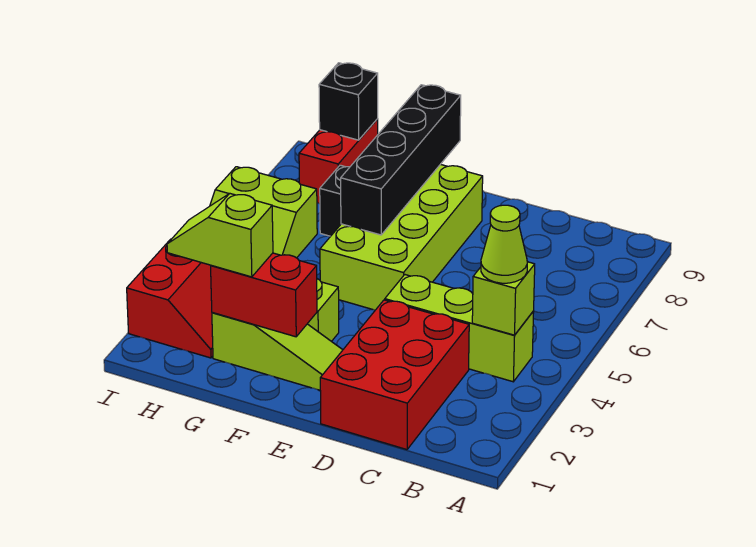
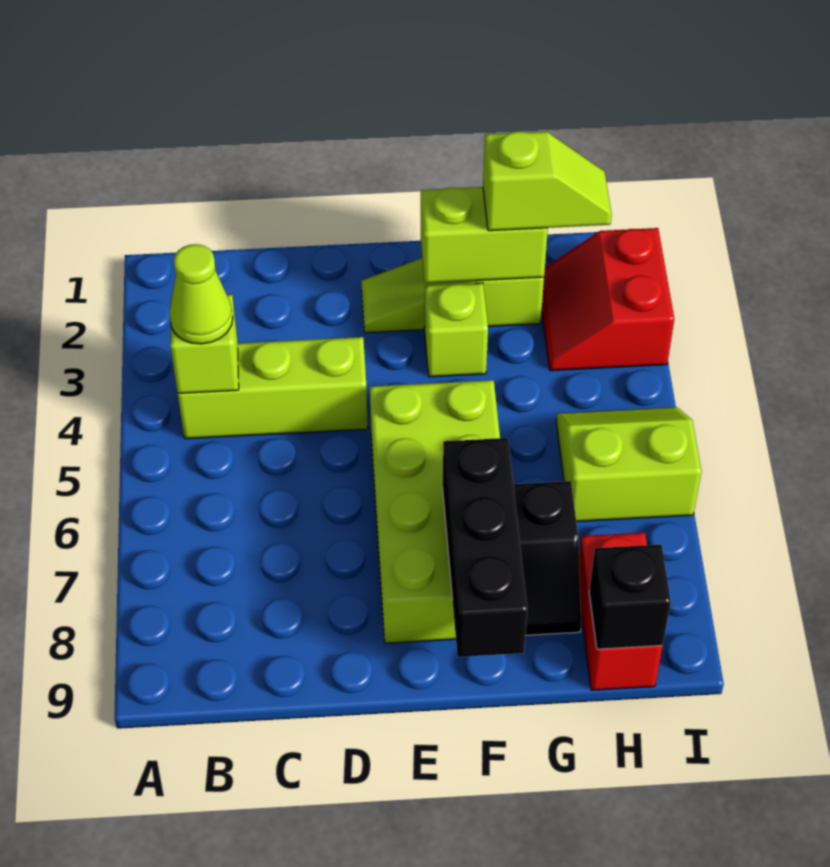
red 2x3 brick [320,300,469,450] -> none
red 1x2 brick [211,253,317,337] -> lime 1x2 brick [421,187,548,283]
black 1x4 brick [341,85,461,235] -> black 1x3 brick [443,438,527,657]

